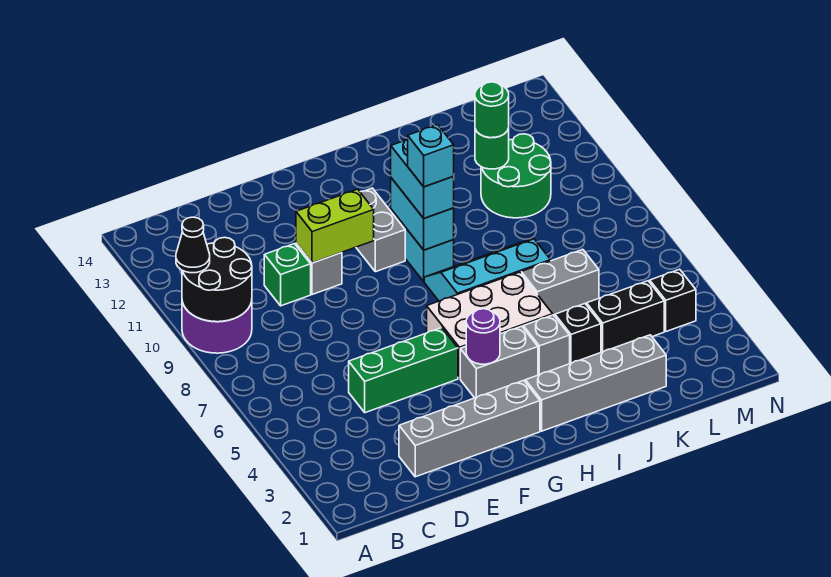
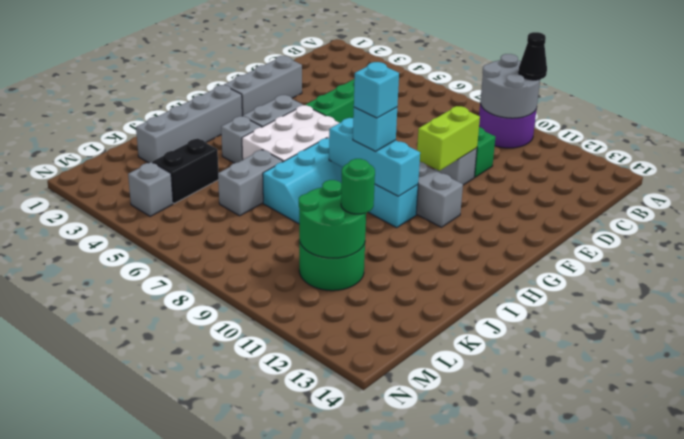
black 2x2 round brick [182,237,252,322] -> grey 2x2 round brick [480,54,540,118]
grey 1x4 brick [399,380,540,477] -> grey 1x3 brick [224,56,302,116]
purple 1x1 round brick [466,309,500,364] -> none
cyan 1x2 brick [391,178,454,250] -> cyan 1x3 brick [329,118,420,196]
cyan 1x2 brick [391,139,454,218] -> cyan 1x1 brick [353,107,397,151]
black 1x1 brick [555,304,601,364] -> none
green 1x1 round brick [475,129,509,169] -> green 2x2 round brick [299,180,366,258]
black 1x1 brick [650,269,696,331] -> grey 1x1 brick [128,162,173,216]

